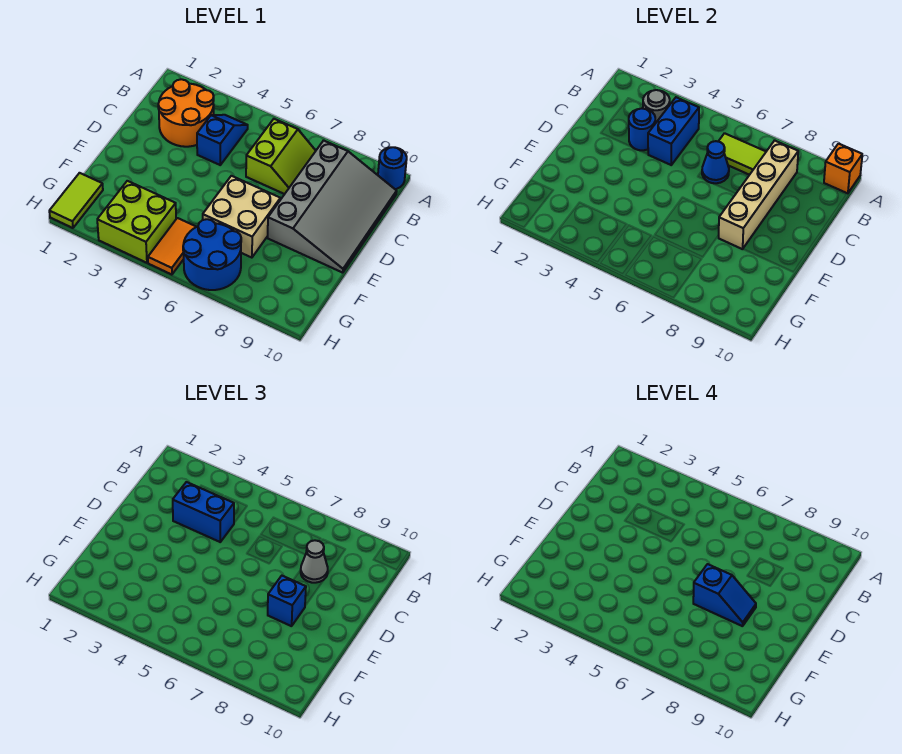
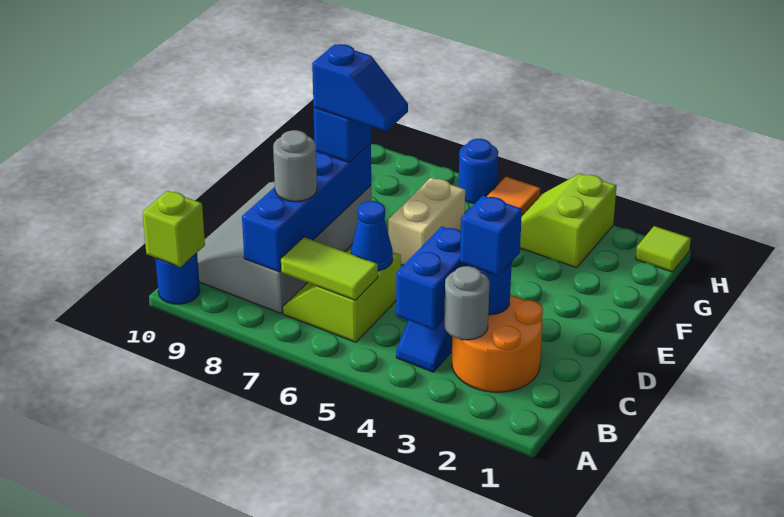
orange 1x1 brick [824,144,862,193] -> lime 1x1 brick [142,191,205,267]
tan 1x4 brick [718,141,798,249] -> blue 1x4 brick [242,143,371,272]
blue 1x2 brick [173,482,234,542] -> blue 1x1 brick [460,196,522,276]
grey 1x1 cone [301,540,328,583] -> grey 1x1 round brick [273,130,317,201]
tan 2x2 brick [203,176,280,258] -> tan 1x2 brick [388,178,465,265]
blue 1x2 slope [693,564,756,626] -> blue 1x2 slope turned to [312,44,408,131]
lime 1x2 tile [49,173,103,228] -> lime 1x1 tile [636,226,691,272]
lime 2x2 brick [97,181,176,263] -> lime 2x2 slope [520,174,616,268]
blue 2x2 round brick [183,219,241,290] -> blue 1x1 round brick [459,139,498,204]

